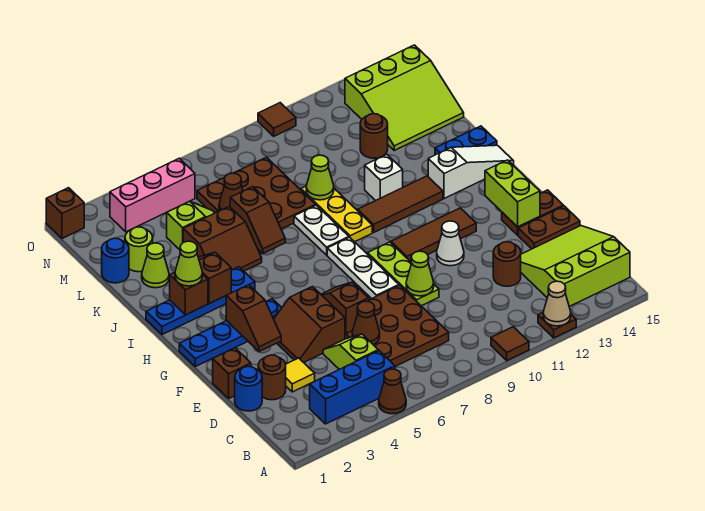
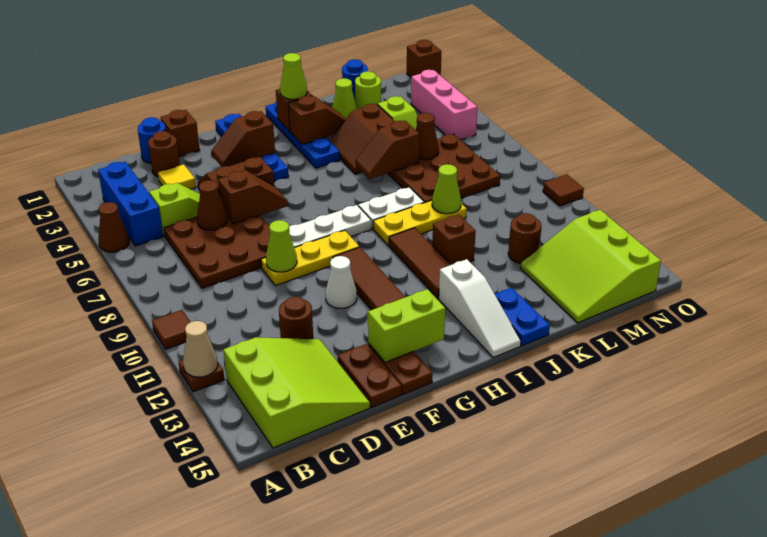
lime 1x3 plate [368,242,439,306] -> yellow 1x3 plate [261,230,359,286]
white 1x1 brick [365,155,403,201] -> brown 1x1 brick [432,215,476,265]

